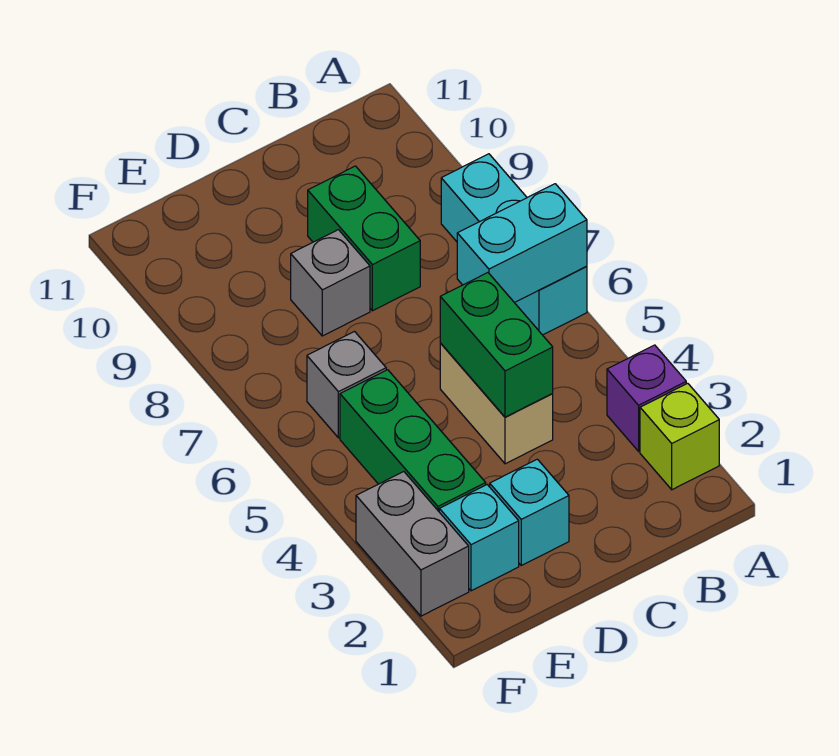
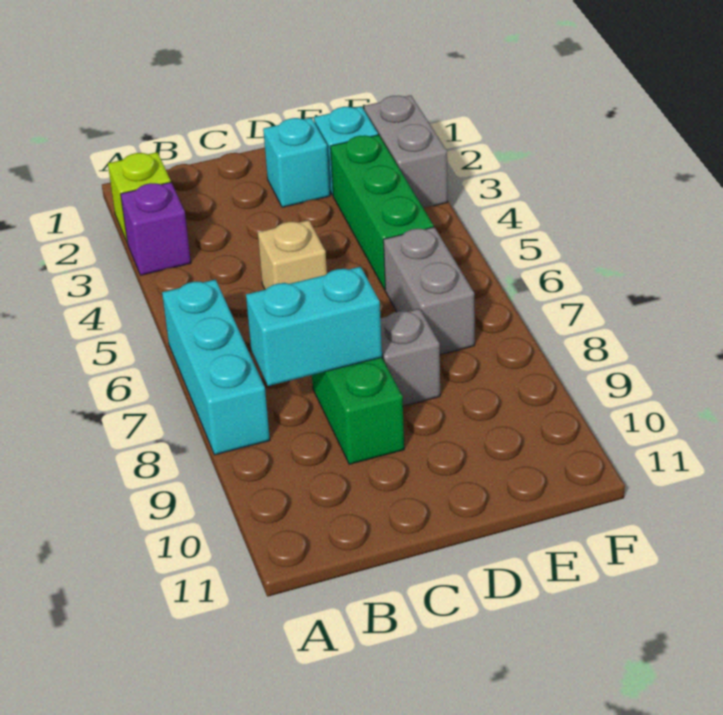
cyan 1x2 brick [457,184,587,303] -> cyan 1x2 brick moved to [246,267,382,386]
tan 1x2 brick [440,343,553,464] -> tan 1x1 brick [258,220,327,290]
green 1x2 brick [440,273,553,417] -> none
grey 1x1 brick [307,332,386,438] -> grey 1x2 brick [383,227,475,355]

